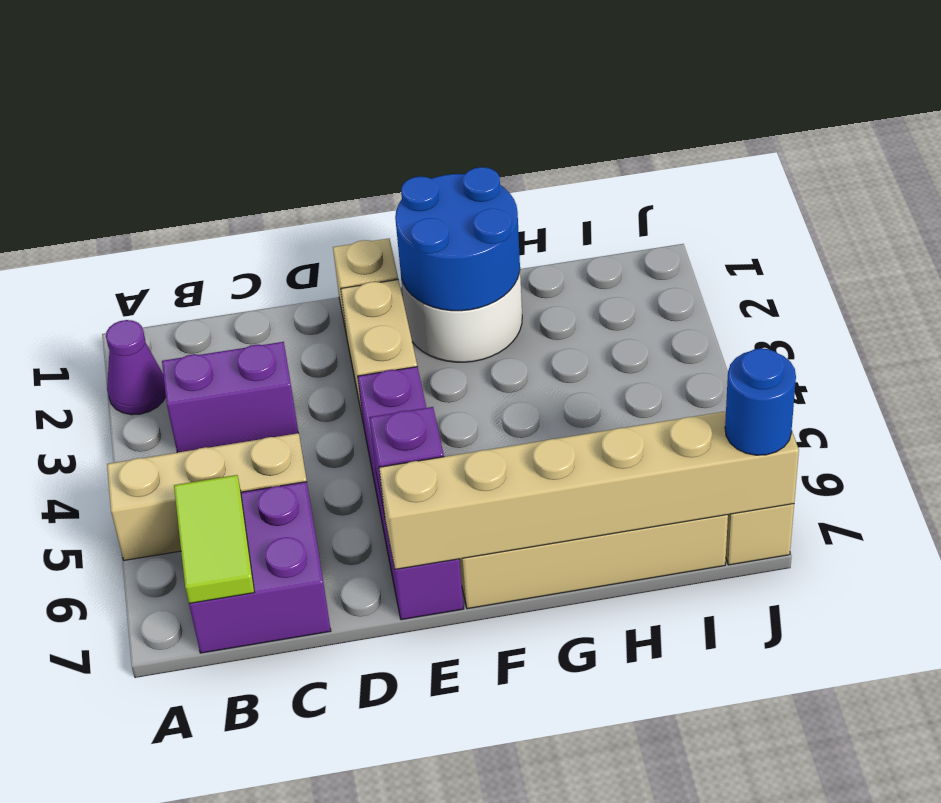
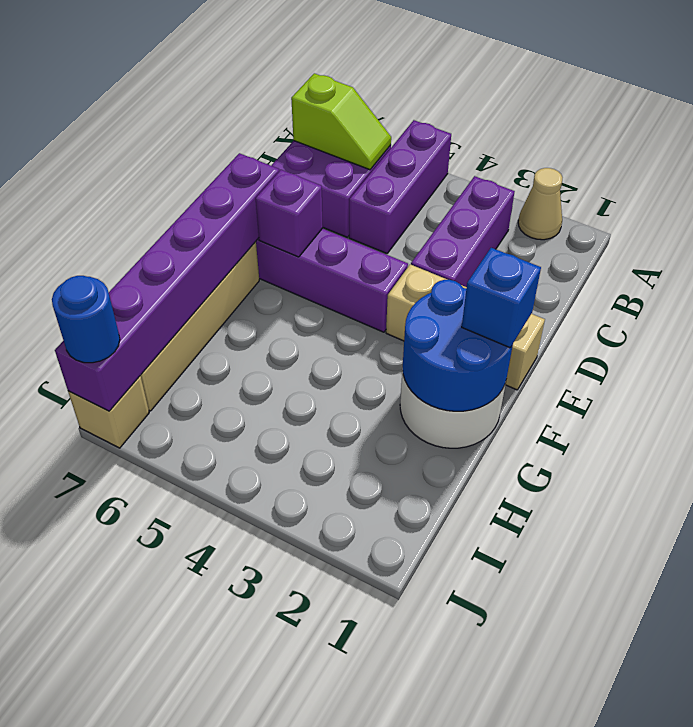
purple 1x1 cone [106,320,166,415] -> tan 1x1 cone [518,168,563,240]
tan 1x3 brick [107,433,307,560] -> purple 1x3 brick [349,120,451,253]
purple 1x2 brick [162,342,298,453] -> purple 1x3 brick [411,176,515,287]
lime 1x2 tile [174,475,254,603] -> lime 1x2 slope [291,73,391,170]
tan 1x6 brick [379,411,799,569] -> purple 1x6 brick [55,153,279,411]
none -> blue 1x1 brick [462,248,541,348]

